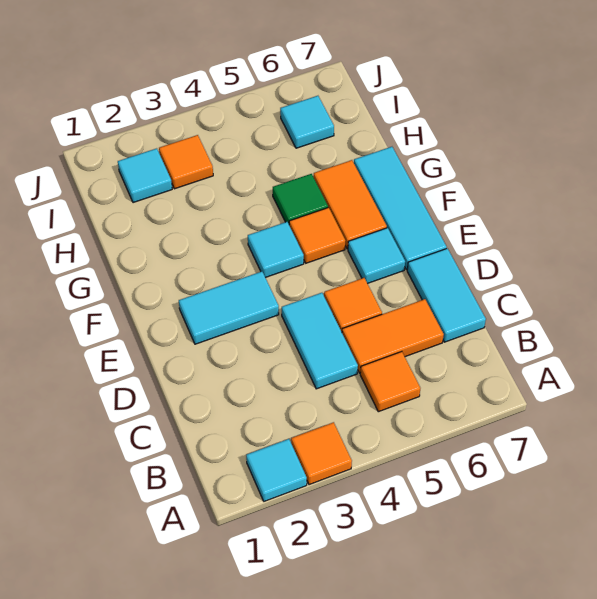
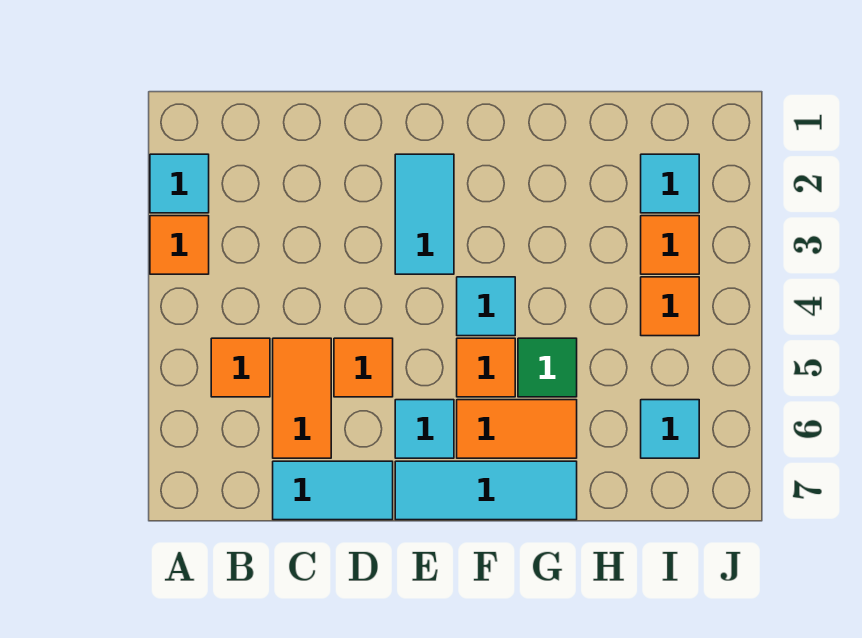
cyan 1x2 tile [282,293,358,389] -> none
none -> orange 1x1 tile [641,277,699,336]

